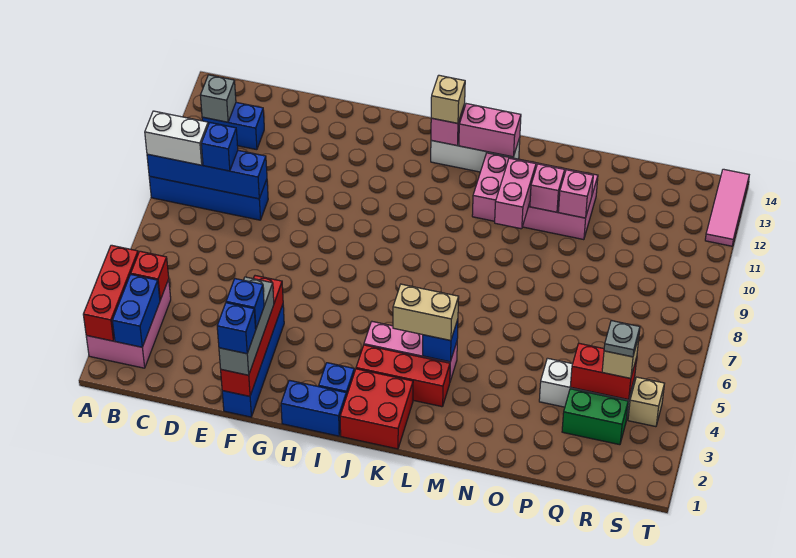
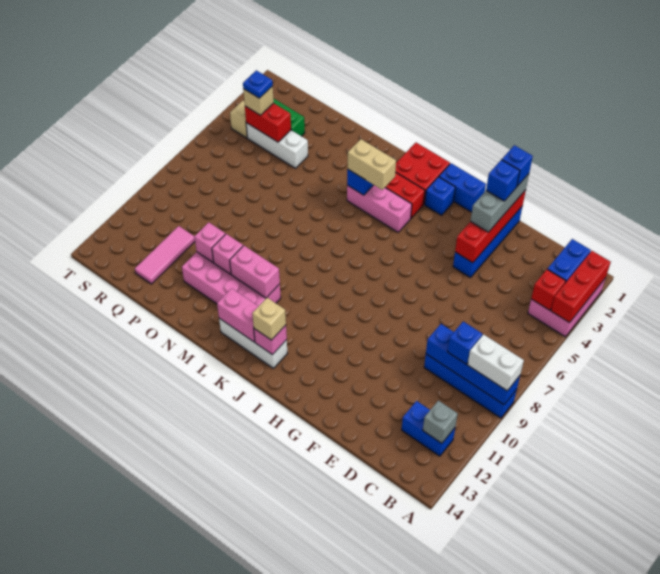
pink 1x2 brick [495,158,536,229] -> pink 1x2 brick turned to [230,246,280,298]
grey 1x1 plate [604,321,640,357] -> blue 1x1 plate [243,70,273,98]
pink 1x3 tile [705,169,749,246] -> pink 1x3 tile moved to [135,226,195,284]

